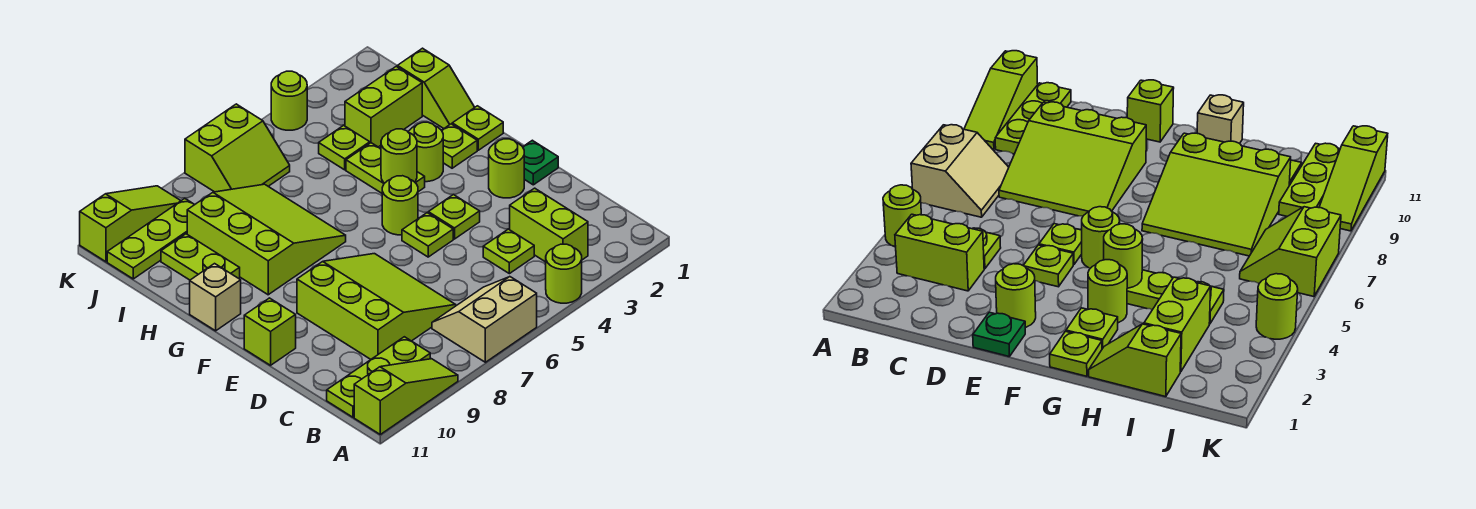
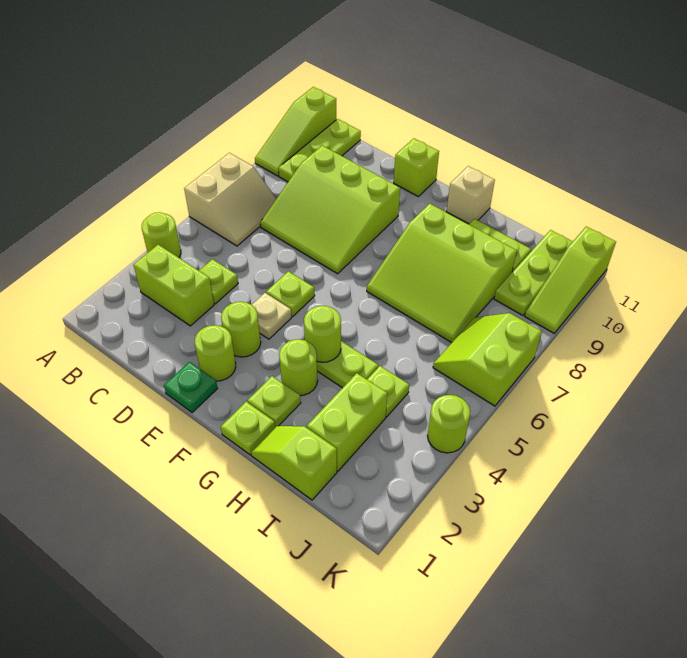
lime 1x1 plate [428,195,480,239] -> tan 1x1 plate [252,293,292,339]
lime 1x1 round brick [382,176,418,235] -> lime 1x1 round brick moved to [221,302,261,357]

